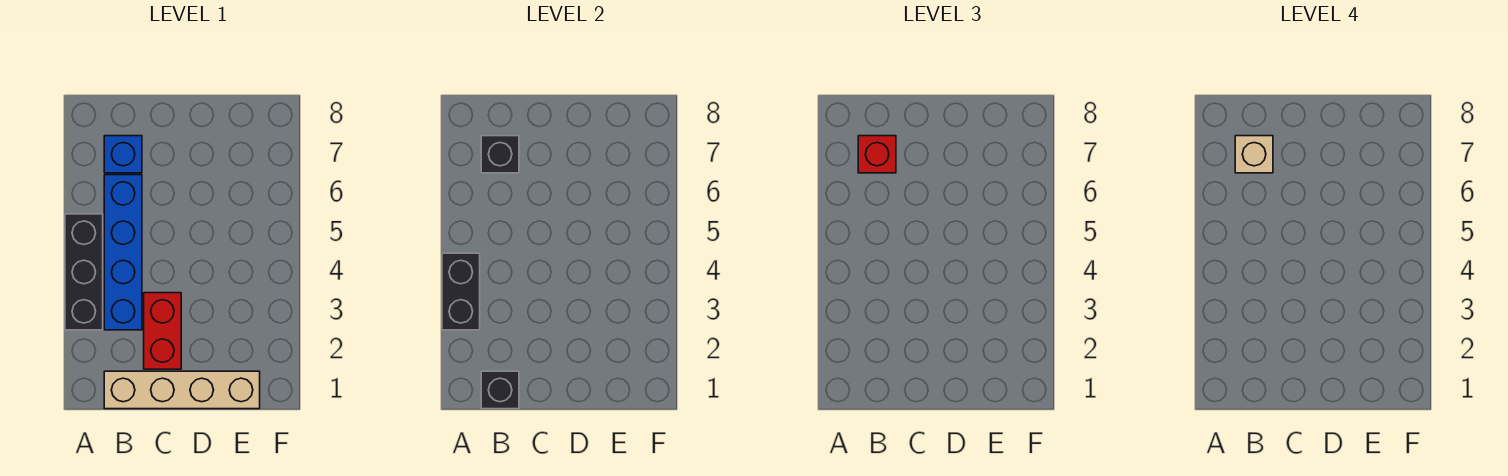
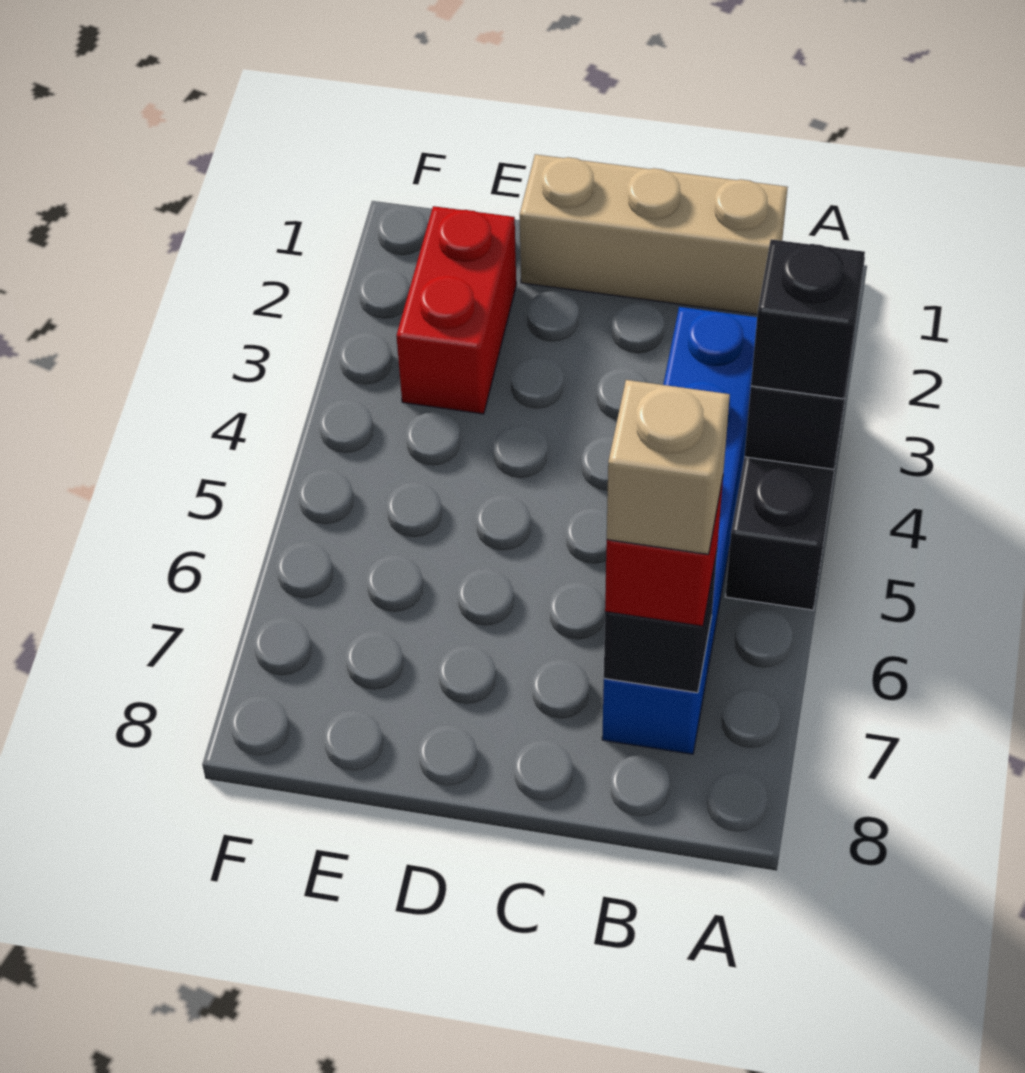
tan 1x4 brick [104,371,260,409] -> tan 1x3 brick [520,154,788,315]
black 1x1 brick [481,371,519,409] -> black 1x1 brick moved to [751,239,865,399]
red 1x2 brick [144,293,181,369] -> red 1x2 brick moved to [397,206,516,414]

